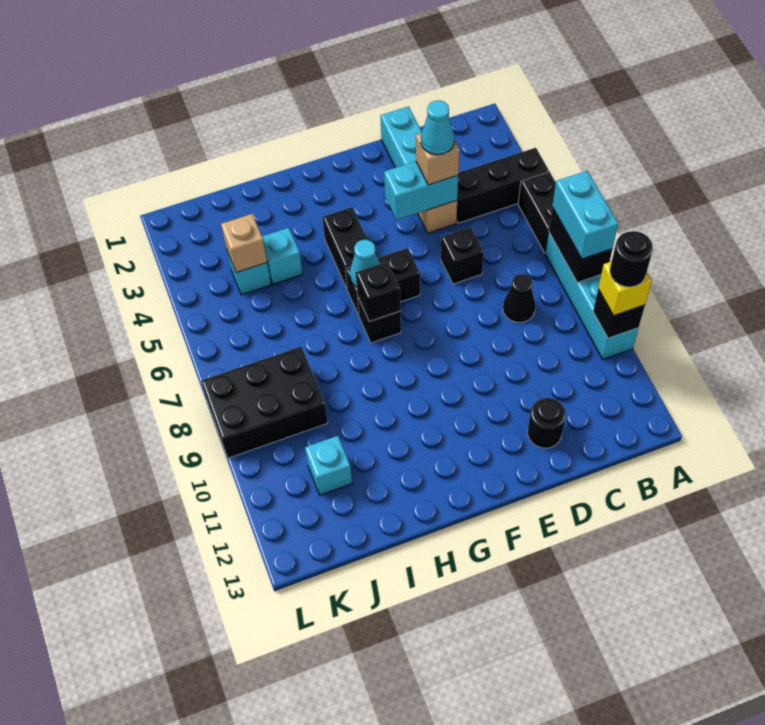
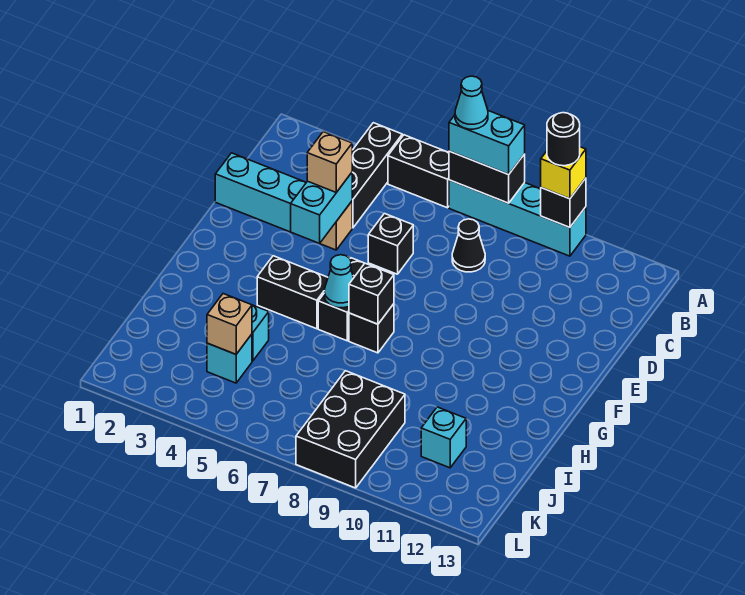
cyan 1x1 cone [421,100,454,155] -> cyan 1x1 cone moved to [455,76,488,129]
black 1x1 round brick [528,398,566,448] -> none

